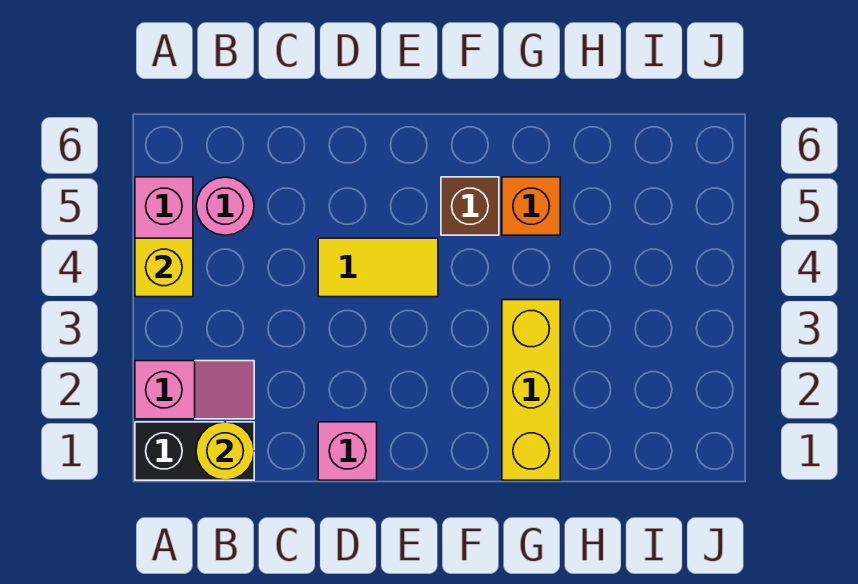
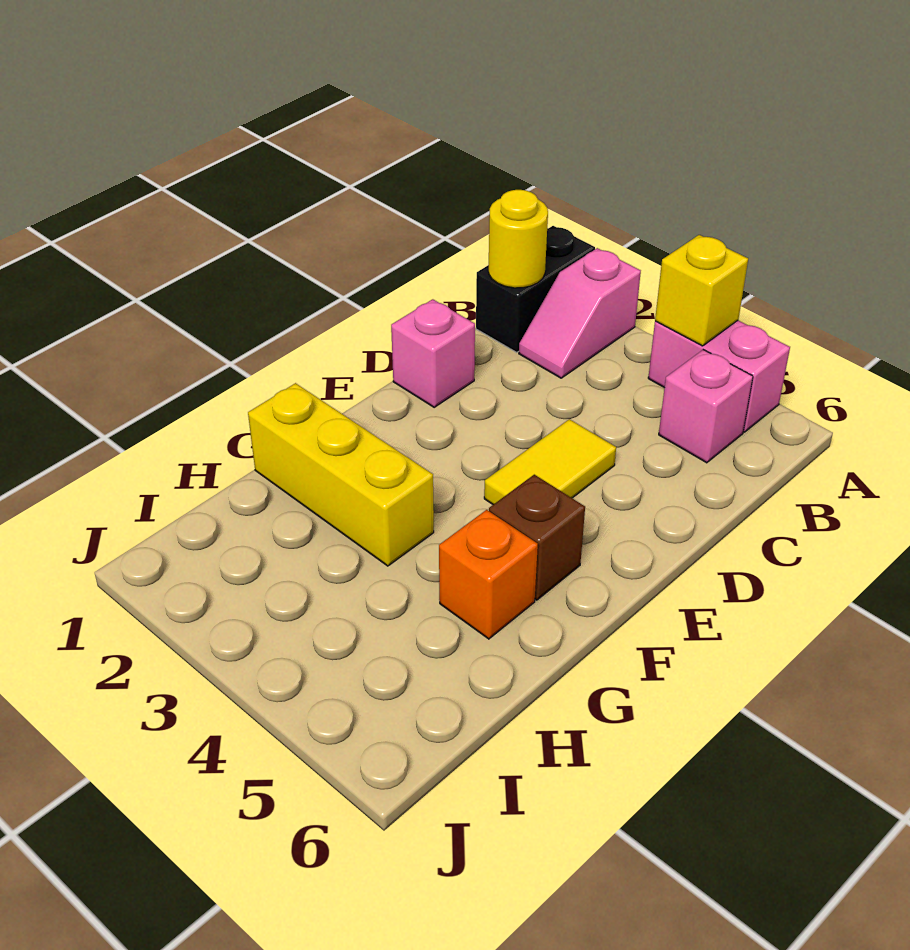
pink 1x1 round brick [196,177,254,235] -> pink 1x1 brick [659,350,753,463]

